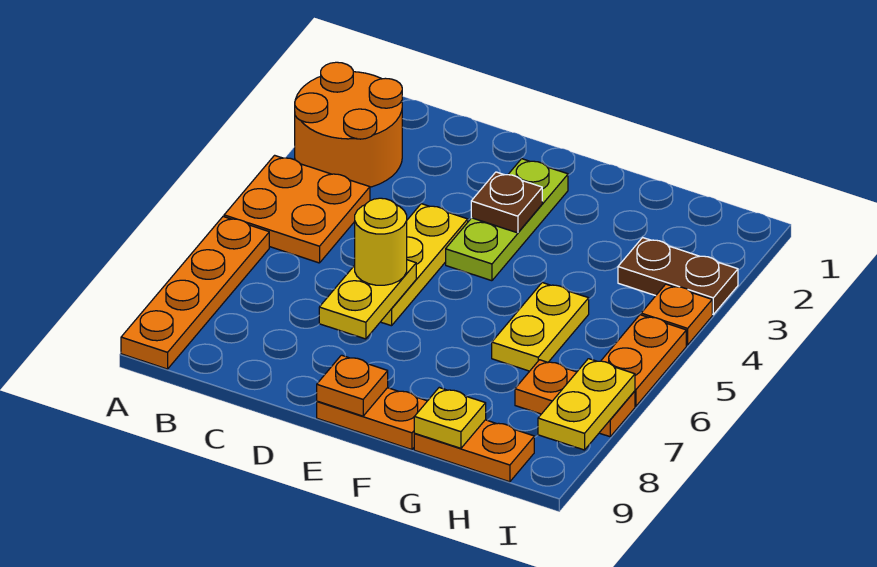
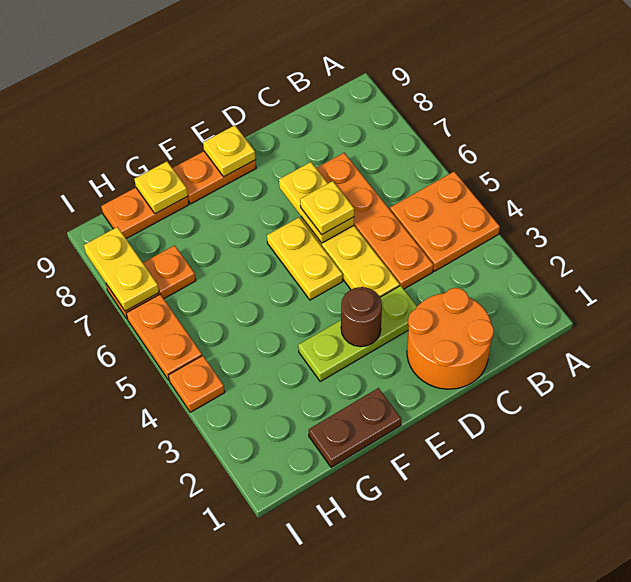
orange 2x2 round brick [295,62,402,187] -> orange 2x2 round brick moved to [407,288,494,389]
orange 1x4 plate [121,217,269,369] -> orange 1x4 plate moved to [316,153,433,289]
yellow 1x1 round brick [355,198,407,285] -> yellow 1x1 plate [300,181,354,235]
lime 1x3 plate [446,159,568,281] -> lime 1x3 plate turned to [298,286,417,381]
brown 1x1 plate [471,172,542,233] -> brown 1x1 round brick [341,287,382,347]
orange 1x1 plate [317,355,388,416] -> yellow 1x1 plate [203,125,256,177]
yellow 1x2 plate [492,283,589,371] -> yellow 1x2 plate moved to [267,218,343,300]
brown 1x2 plate [618,238,738,314] -> brown 1x2 plate moved to [309,388,401,467]

